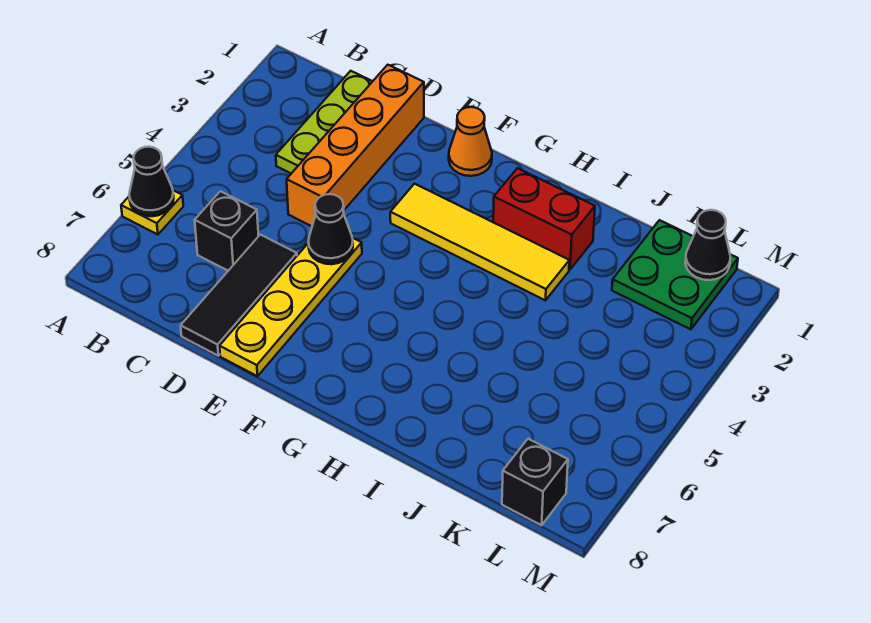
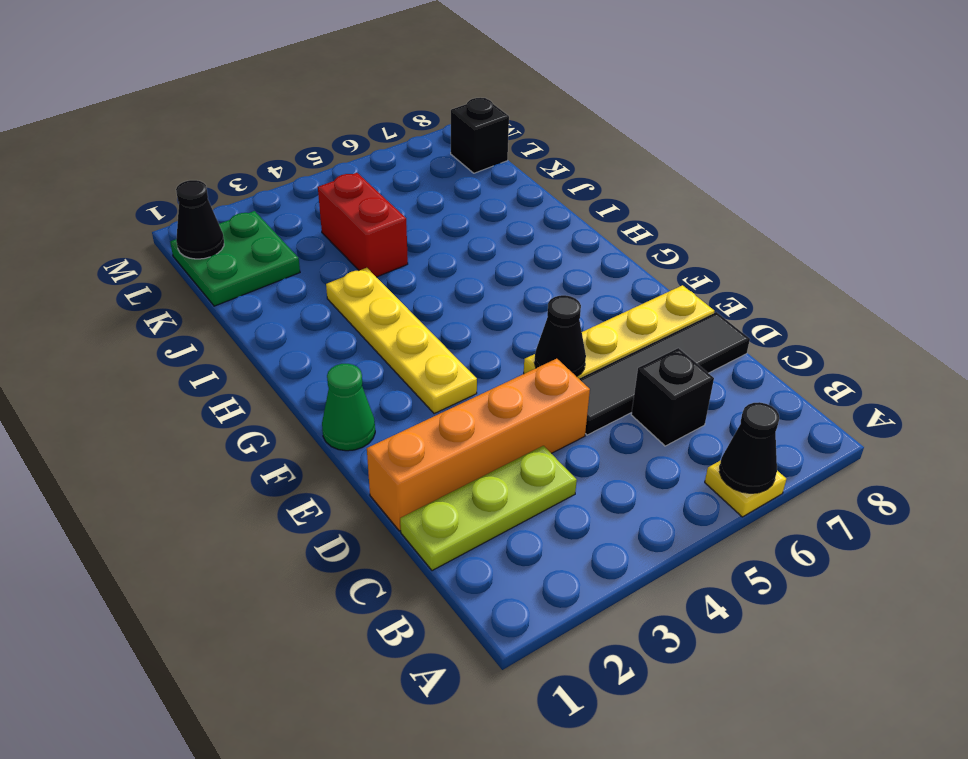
black 1x3 tile [181,235,297,356] -> black 1x4 tile [579,312,750,435]
orange 1x1 cone [449,107,492,176] -> green 1x1 cone [322,364,375,451]
yellow 1x4 tile [390,184,569,300] -> yellow 1x4 plate [326,268,477,414]
red 1x2 brick [493,168,595,270] -> red 1x2 brick moved to [318,173,408,277]

